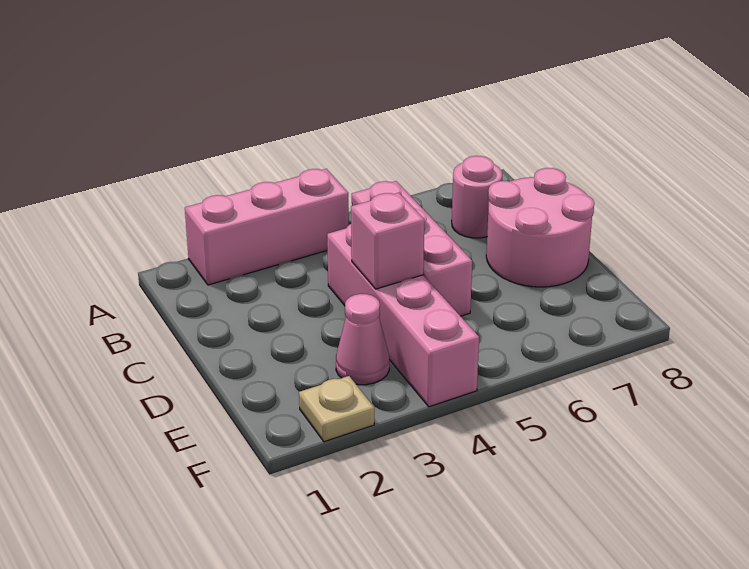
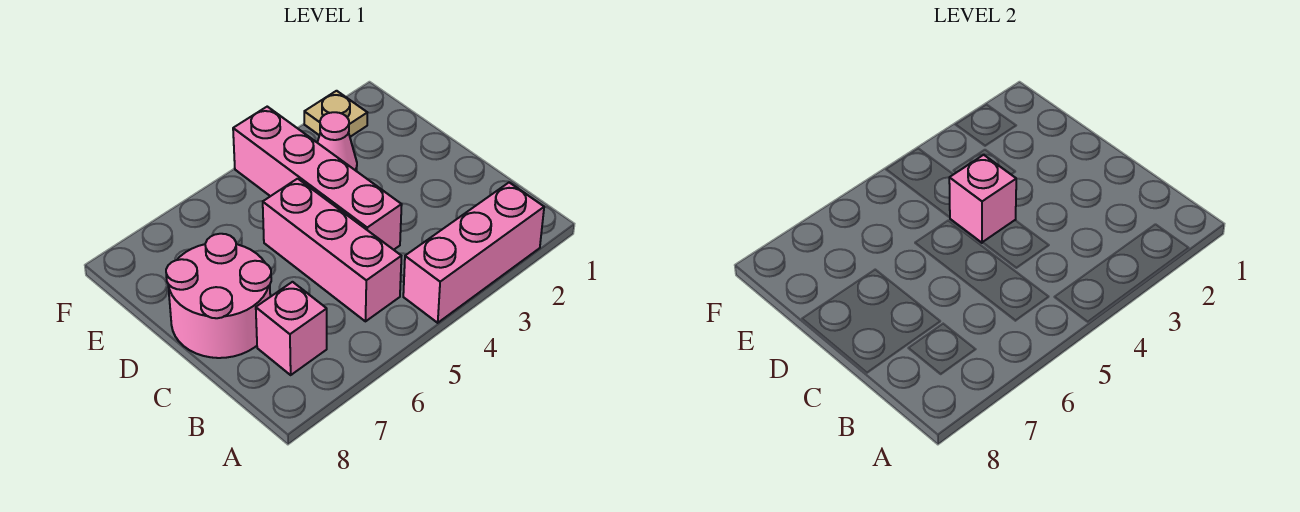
pink 1x1 round brick [452,156,502,238] -> pink 1x1 brick [256,282,327,375]

